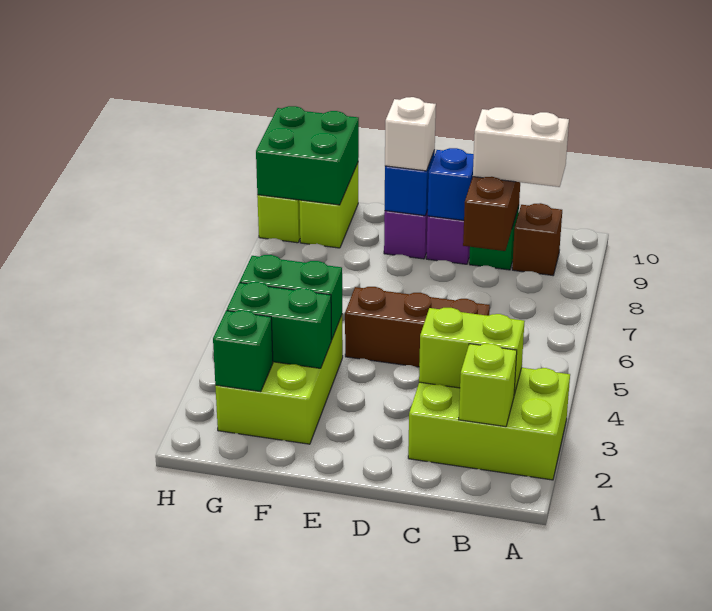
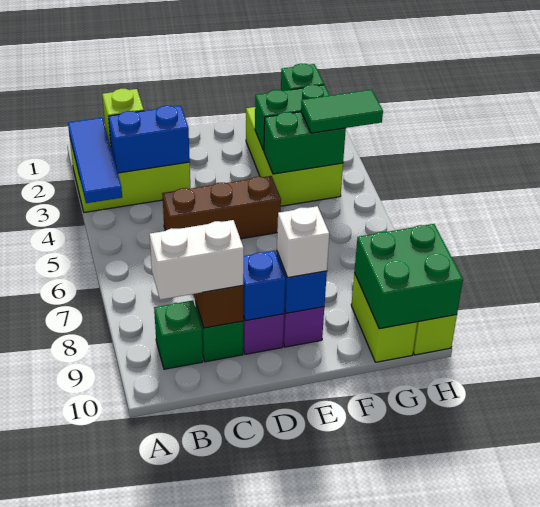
none -> blue 1x3 tile [68,118,122,203]
lime 1x2 brick [419,307,525,395] -> blue 1x2 brick [108,106,190,173]
brown 1x1 brick [512,203,562,275] -> green 1x1 brick [154,301,203,369]
none -> green 1x2 tile [301,90,383,133]

